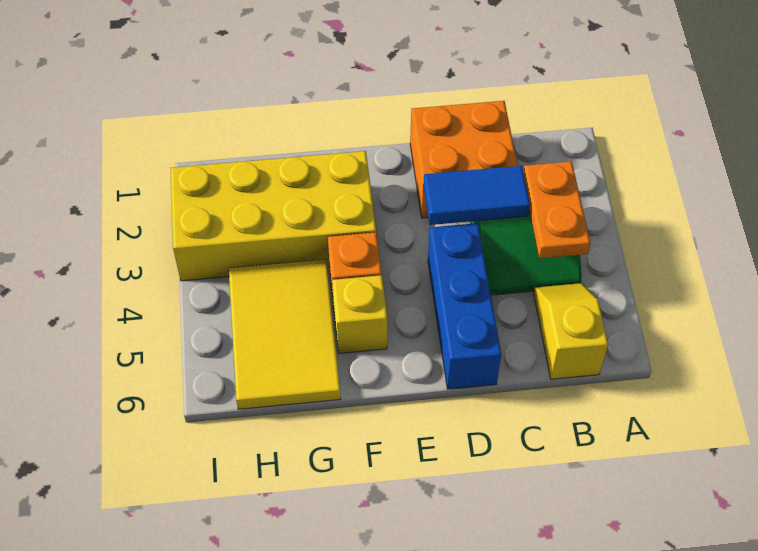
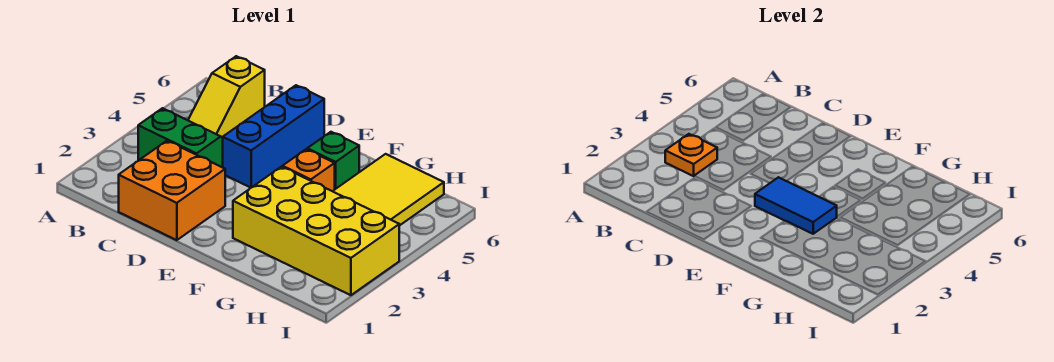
orange 1x2 plate [523,161,590,258] -> orange 1x1 plate [665,134,717,176]
blue 1x2 tile [423,166,530,225] -> blue 1x2 tile moved to [755,177,837,234]
yellow 1x1 brick [332,275,387,353] -> green 1x1 brick [307,132,359,189]

